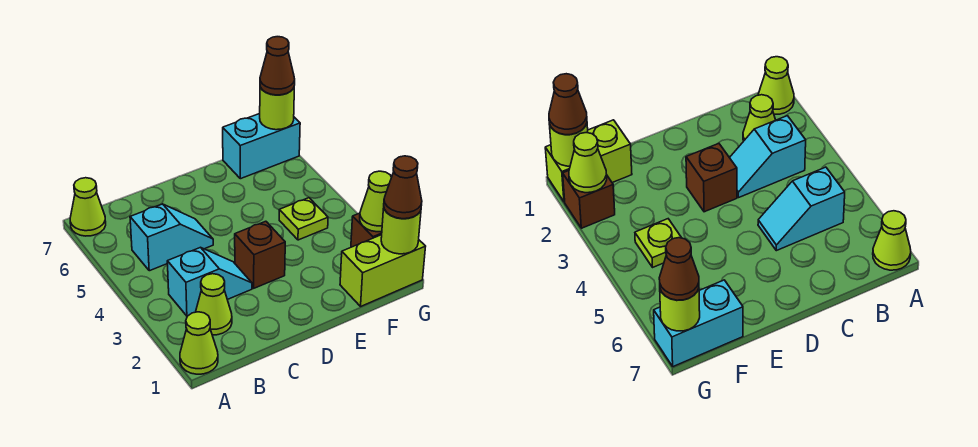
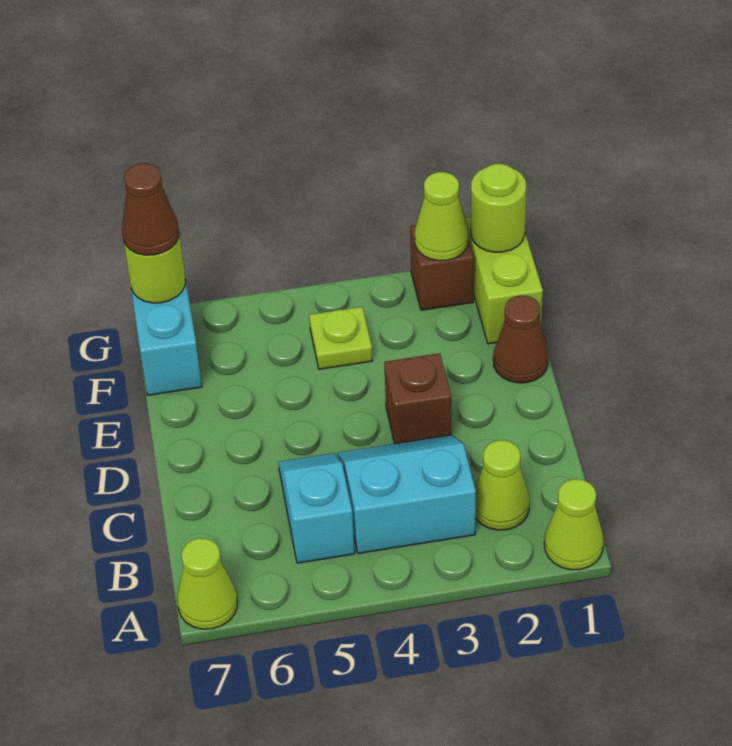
cyan 1x2 slope [167,247,252,316] -> cyan 2x2 slope [338,435,476,554]
brown 1x1 cone [384,156,422,219] -> brown 1x1 cone moved to [493,296,548,383]

